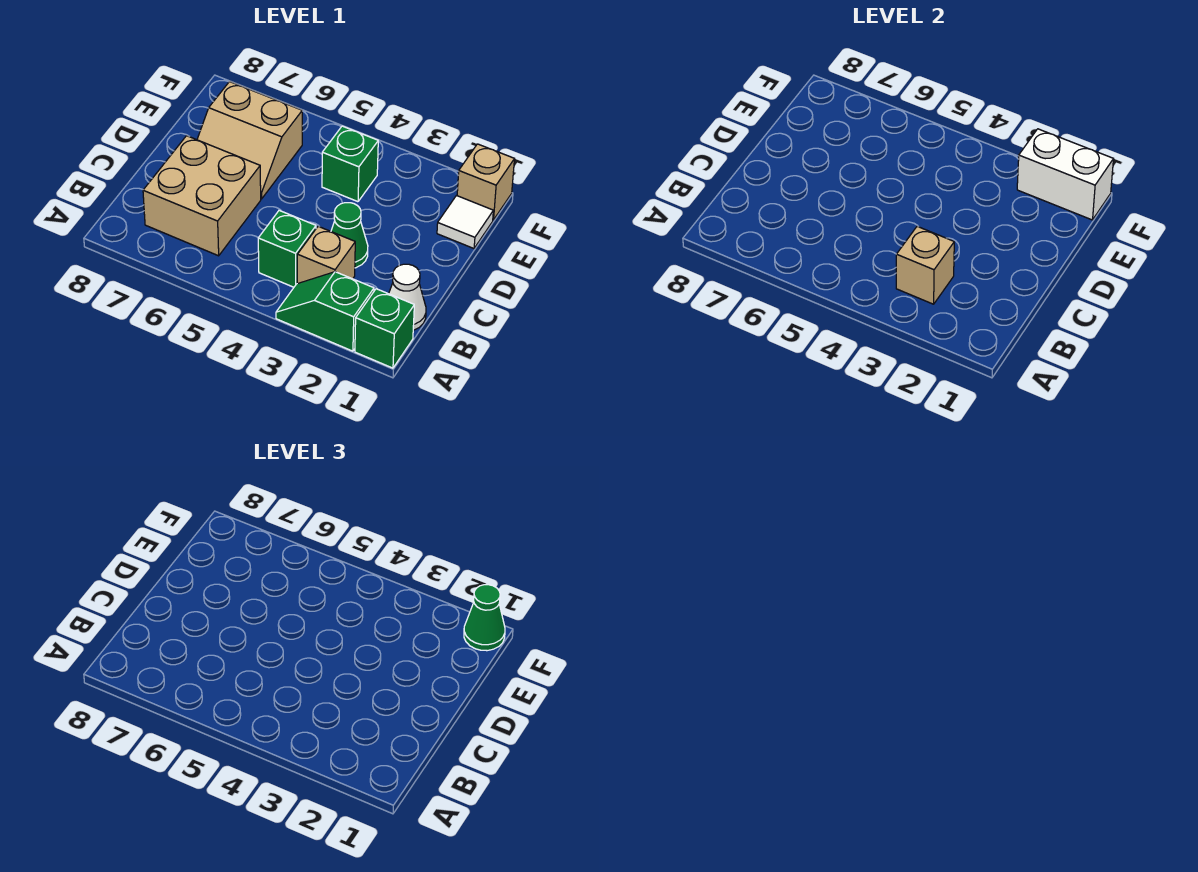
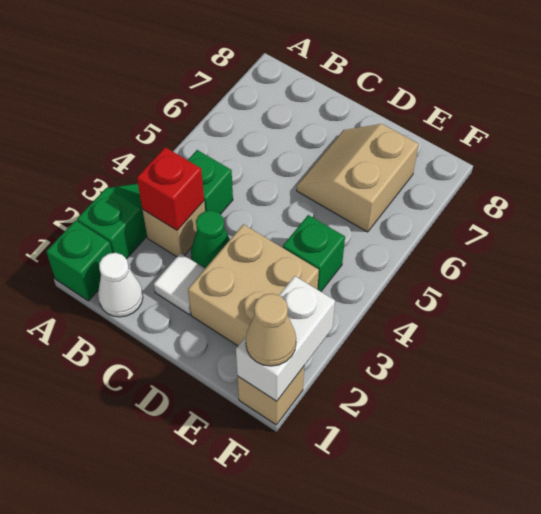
tan 1x1 brick [896,226,954,304] -> red 1x1 brick [137,147,204,230]
tan 2x2 brick [143,136,261,256] -> tan 2x2 brick moved to [188,224,319,346]
white 1x1 tile [437,196,493,248] -> white 1x1 tile moved to [153,253,205,315]
green 1x1 cone [464,585,505,651] -> tan 1x1 cone [246,293,296,366]

